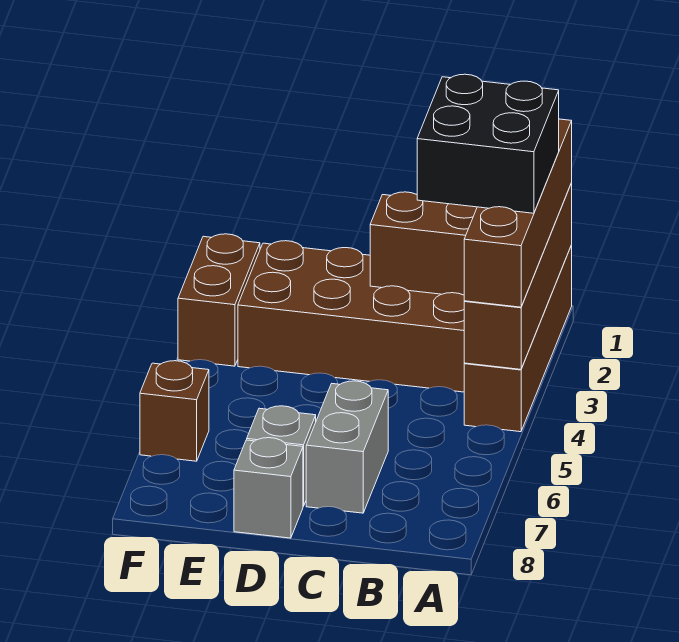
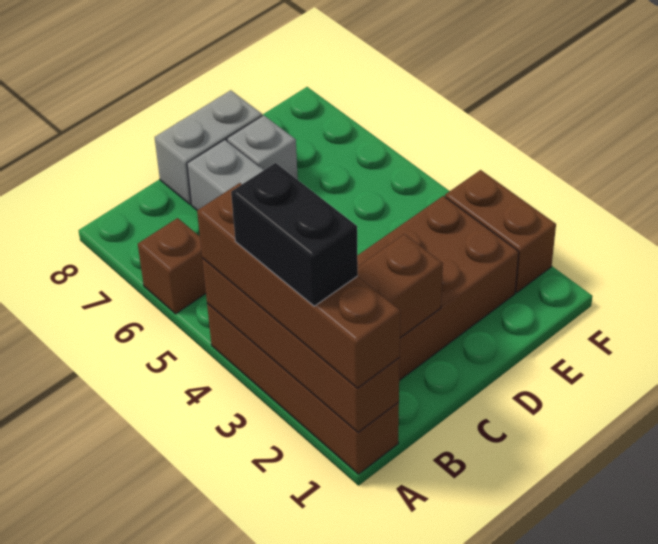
black 2x2 brick [417,74,559,213] -> black 1x2 brick [231,163,358,306]
grey 1x1 brick [234,438,303,538] -> grey 1x2 brick [155,90,262,205]
brown 1x1 brick [140,361,209,461] -> brown 1x1 brick moved to [138,218,206,314]

